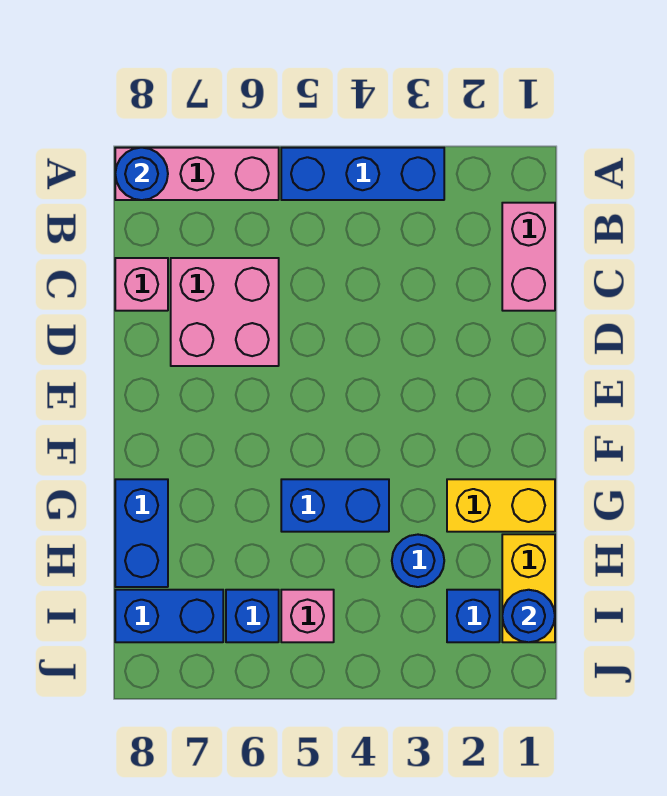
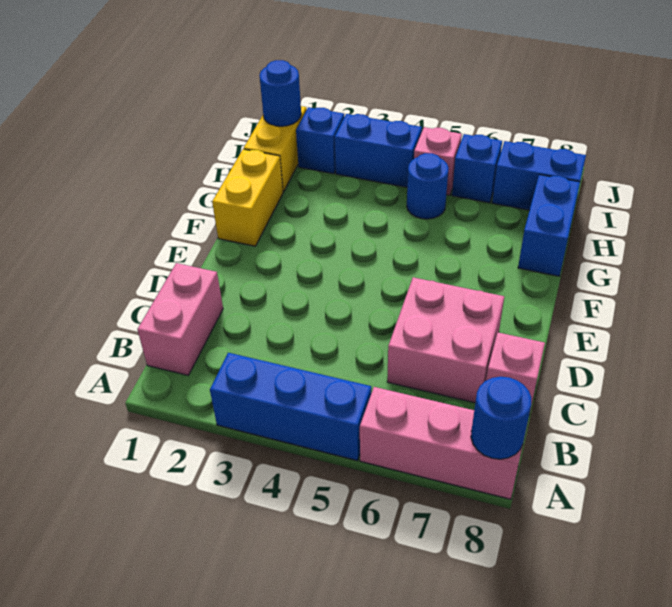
yellow 1x2 brick [447,479,555,532] -> yellow 1x2 brick turned to [212,149,283,246]
blue 1x2 brick [281,479,389,532] -> blue 1x2 brick moved to [335,114,422,187]
blue 1x1 round brick [392,535,444,587] -> blue 1x1 round brick moved to [407,153,449,219]

